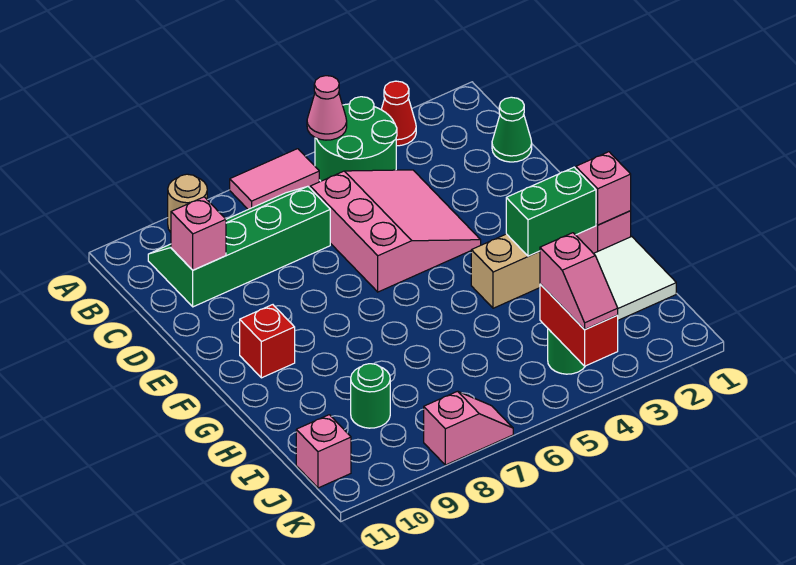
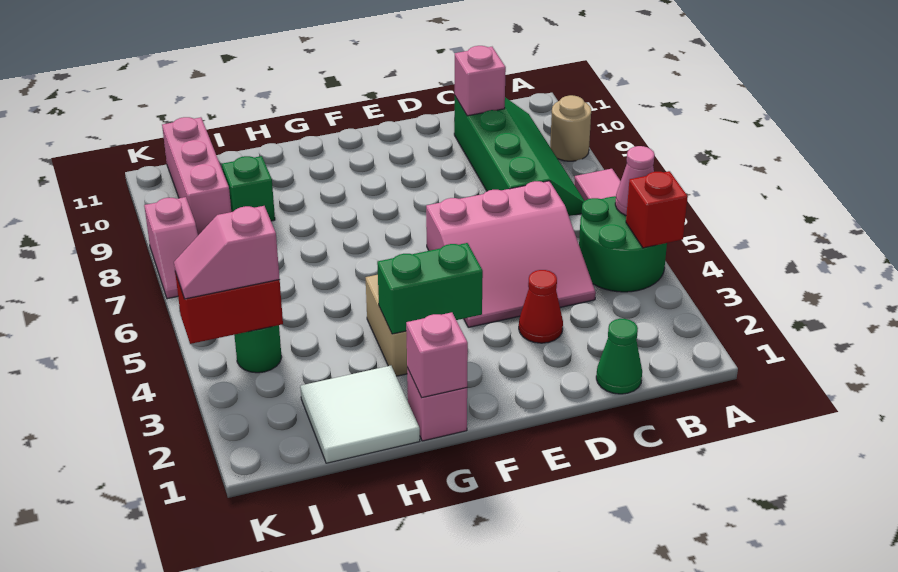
red 1x1 cone [381,81,416,146] -> red 1x1 cone moved to [519,270,563,343]
red 1x1 brick [240,305,295,378] -> red 1x1 brick moved to [626,171,688,248]
green 1x2 brick [506,167,596,256] -> green 1x2 brick turned to [377,243,483,334]
green 1x1 round brick [351,364,390,428] -> green 1x1 brick [222,156,275,221]
pink 1x1 brick [296,415,351,488] -> pink 1x3 brick [162,117,231,235]

